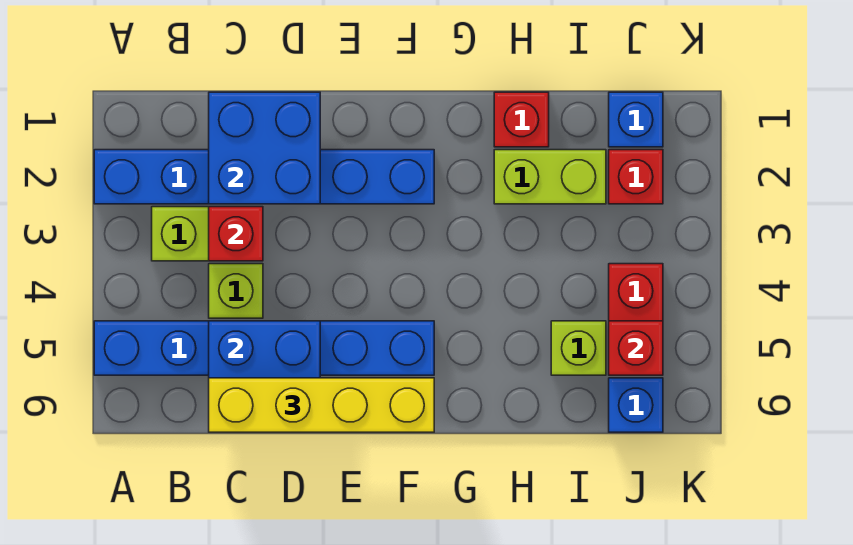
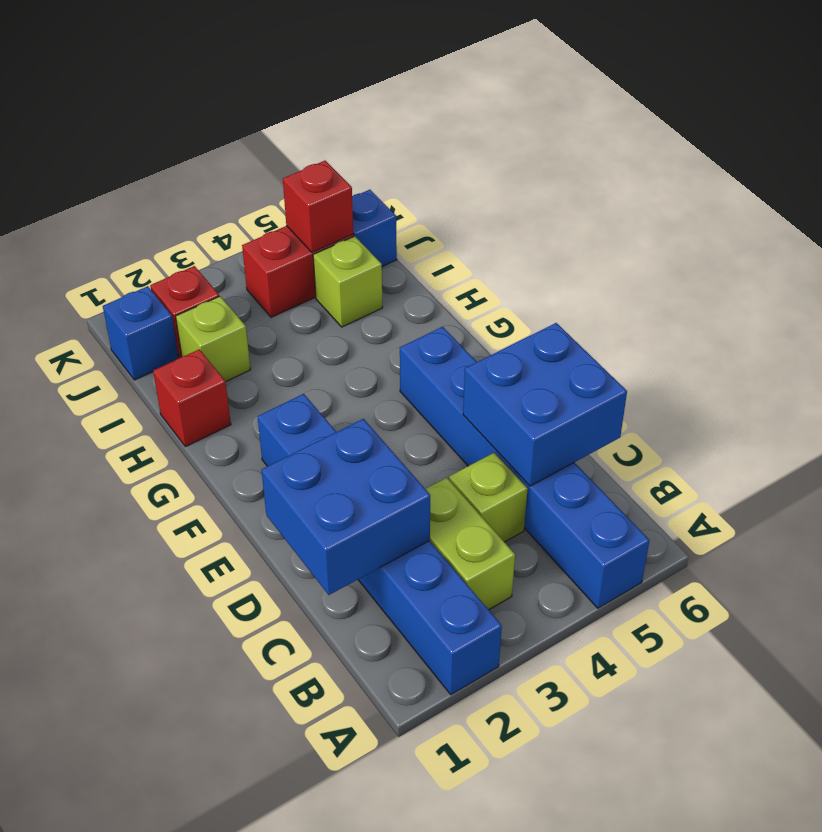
red 1x1 brick [209,207,263,261] -> none
yellow 1x4 brick [209,378,434,432] -> none
lime 1x2 brick [494,150,606,204] -> lime 1x1 brick [176,296,251,382]

